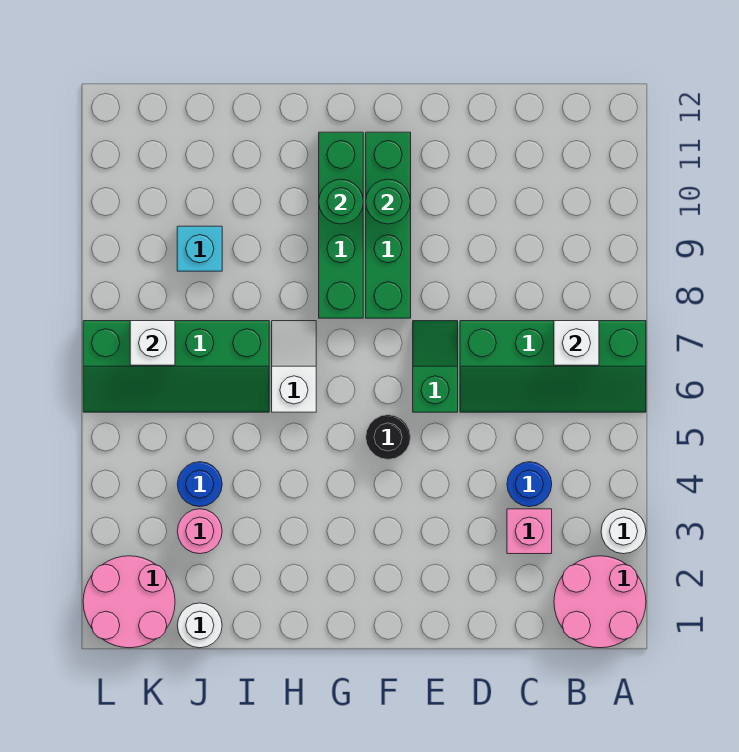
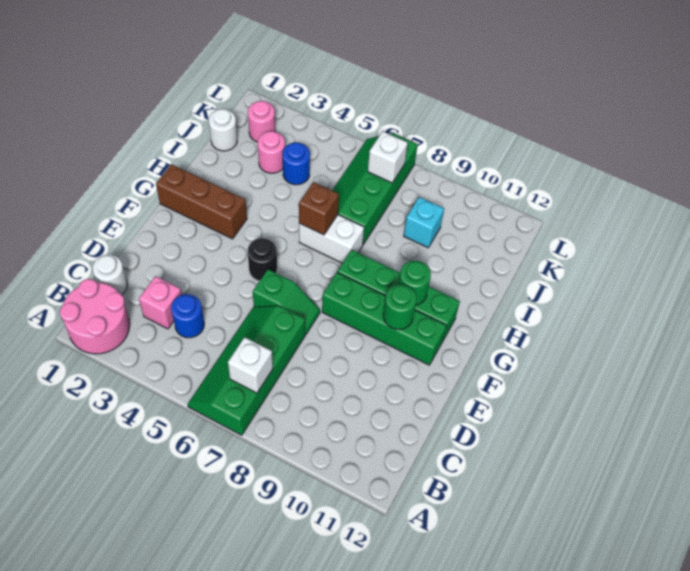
white 1x1 round brick [601,509,646,554] -> white 1x1 round brick moved to [92,255,128,295]
none -> brown 1x3 brick [156,164,247,239]
white 1x2 slope [272,321,316,412] -> white 1x2 brick [299,215,364,263]
none -> brown 1x1 brick [299,182,339,235]
pink 2x2 round brick [83,556,175,648] -> pink 1x1 round brick [248,101,275,142]

